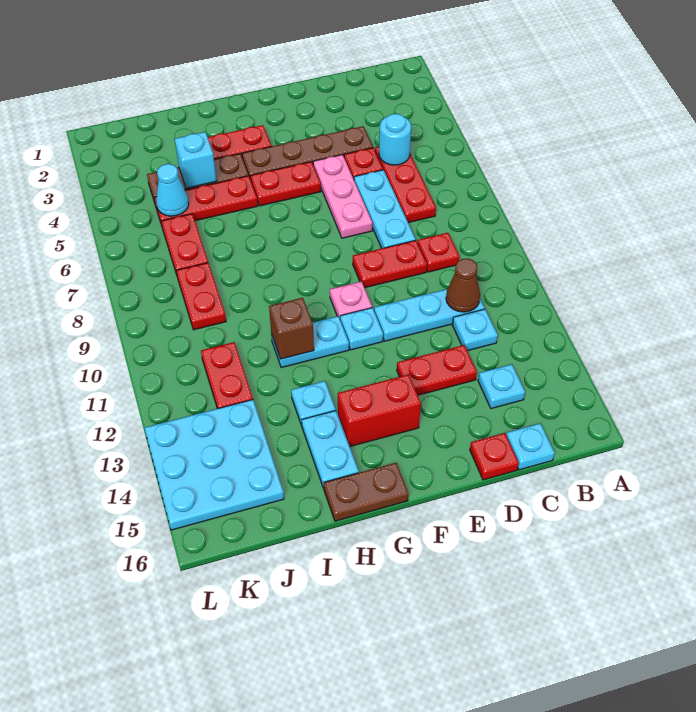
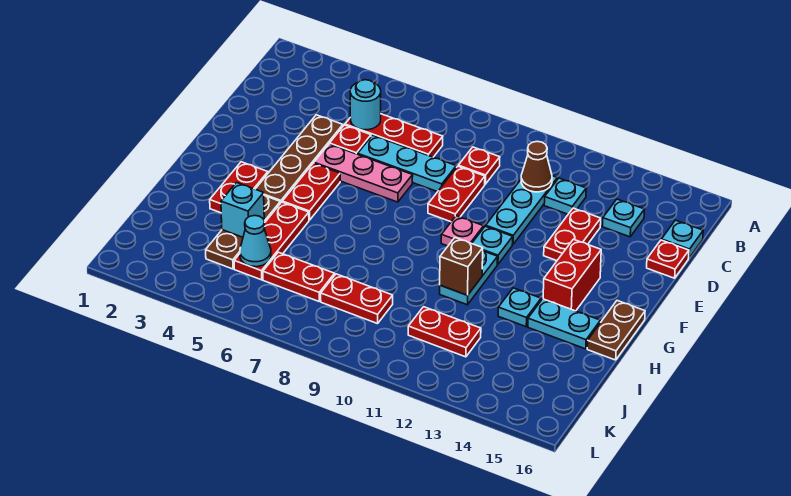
cyan 3x3 plate [145,400,284,530] -> none

